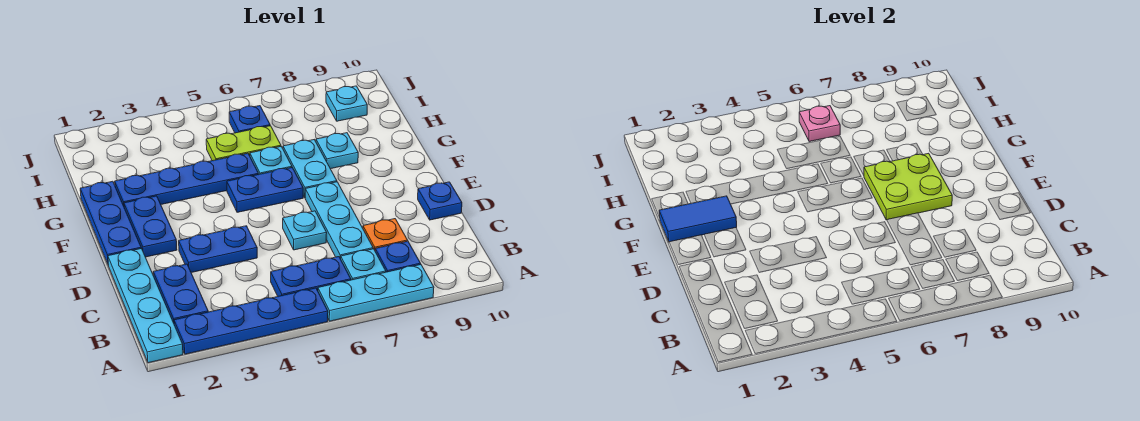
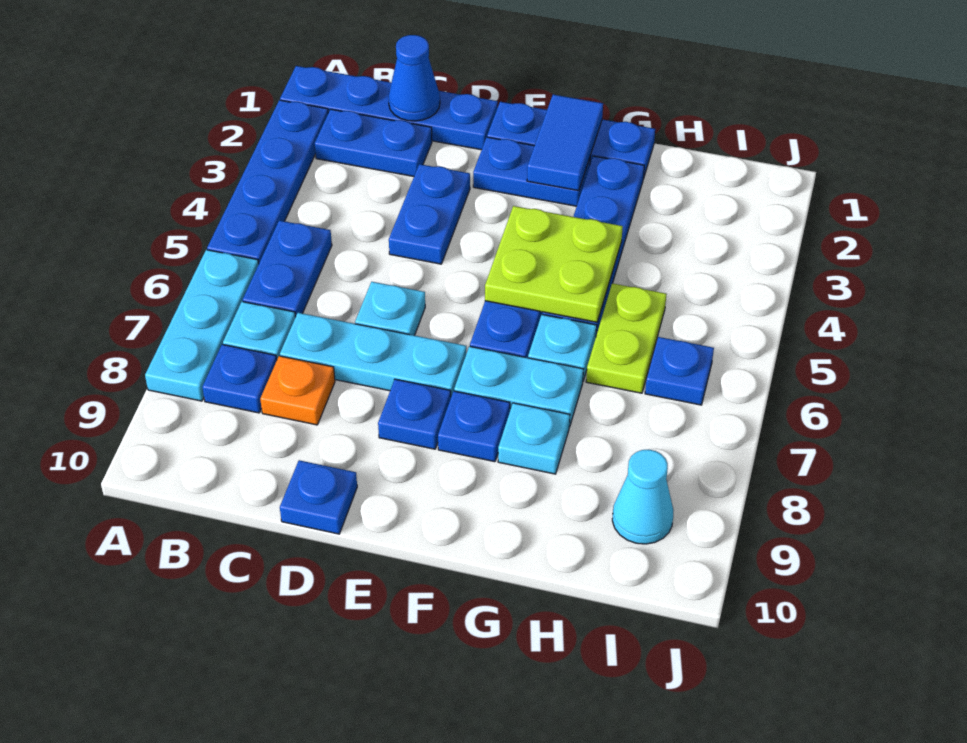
cyan 1x4 plate [108,248,183,363] -> blue 1x4 plate [280,66,498,150]
none -> blue 1x1 cone [389,35,440,121]
lime 2x2 plate [864,153,952,220] -> lime 2x2 plate moved to [485,206,623,322]
none -> blue 1x1 plate [378,379,451,449]
none -> blue 1x1 plate [438,391,510,462]
pink 1x1 plate [799,106,840,142] -> none
cyan 1x1 plate [326,86,367,121] -> cyan 1x1 cone [612,449,673,544]

